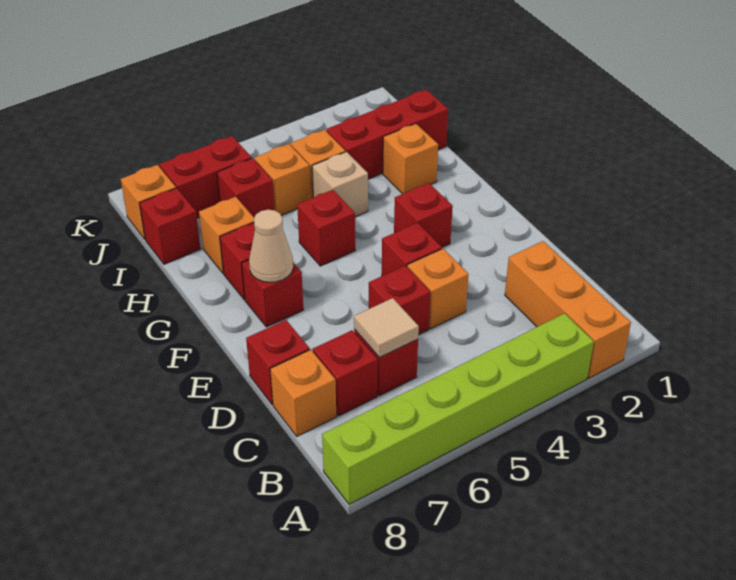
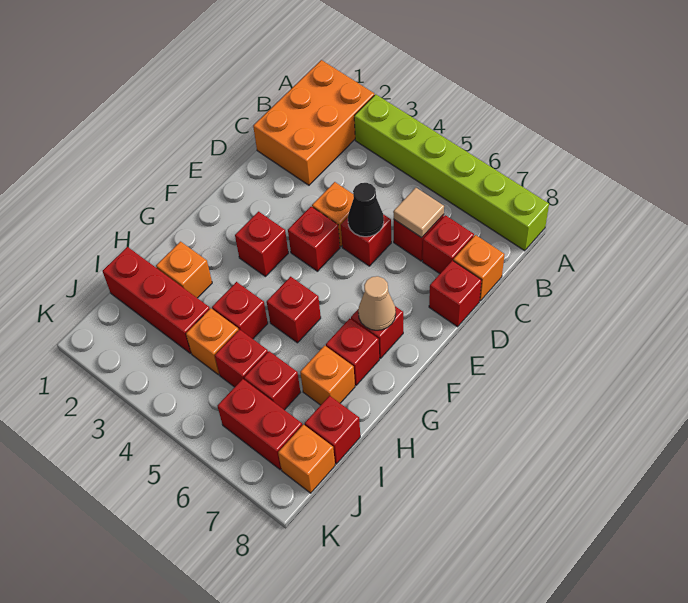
orange 1x3 brick [505,241,631,378] -> orange 2x3 brick [253,60,374,185]
none -> black 1x1 cone [348,183,384,237]
tan 1x1 brick [312,152,368,217] -> red 1x1 brick [212,282,268,339]
orange 1x1 brick [254,144,311,215] -> red 1x1 brick [215,329,268,387]

